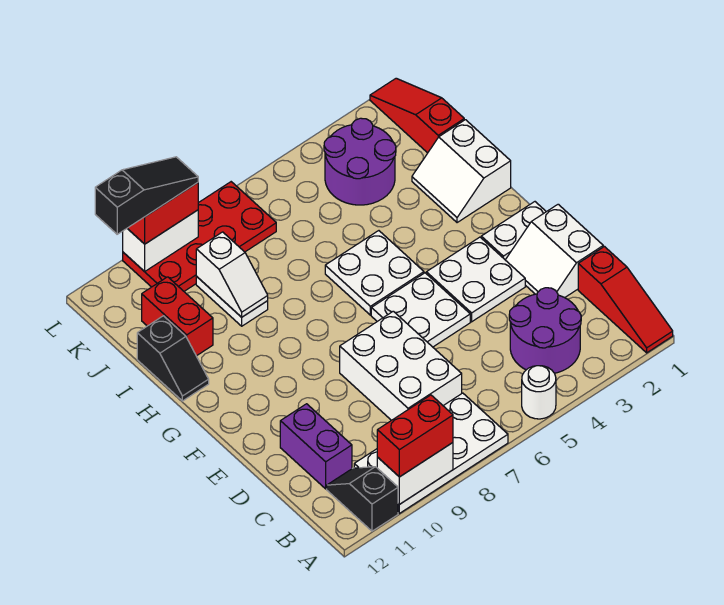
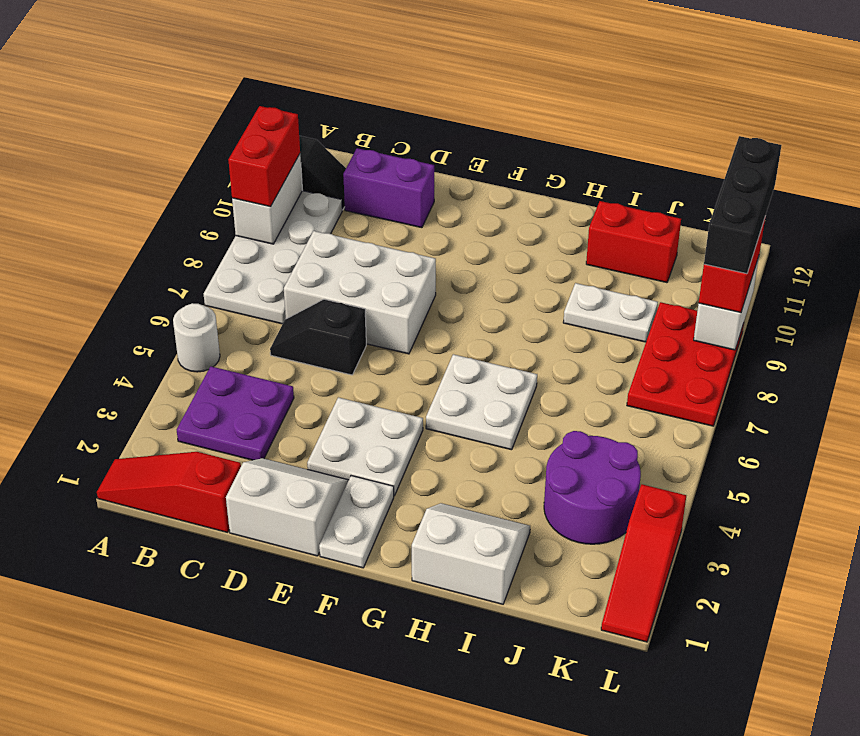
purple 2x2 round brick [509,288,581,373] -> purple 2x2 plate [177,366,294,460]
white 2x2 plate [371,273,470,347] -> none
black 1x2 slope [137,316,209,401] -> black 1x2 slope moved to [270,299,366,375]
white 1x2 slope [196,232,268,317] -> none
red 1x3 slope [370,78,464,153] -> red 1x3 slope turned to [601,484,686,642]
red 2x4 plate [123,182,276,291] -> red 2x3 plate [627,302,744,426]
black 1x3 slope [95,157,198,234] -> black 1x3 brick [704,136,781,274]

